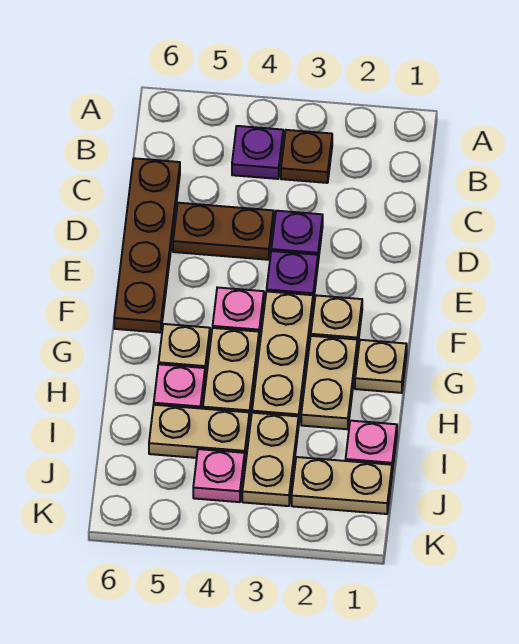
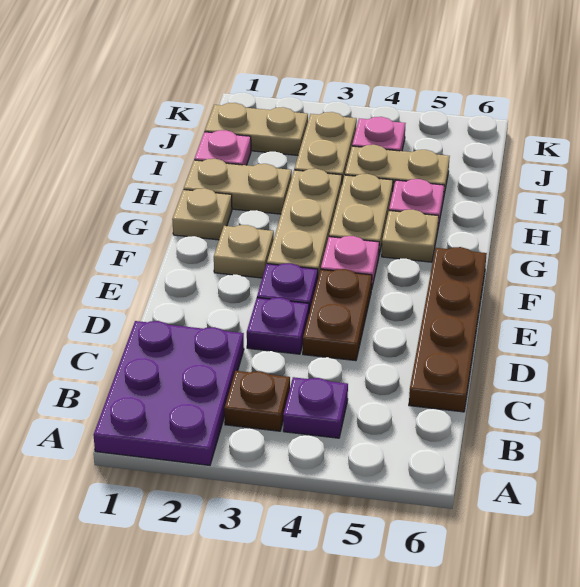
none -> purple 2x3 plate [94,321,244,465]
brown 1x2 plate [173,203,274,260] -> brown 1x2 plate turned to [303,269,372,361]
tan 1x2 plate [301,336,357,429] -> tan 1x2 plate turned to [184,159,292,214]

